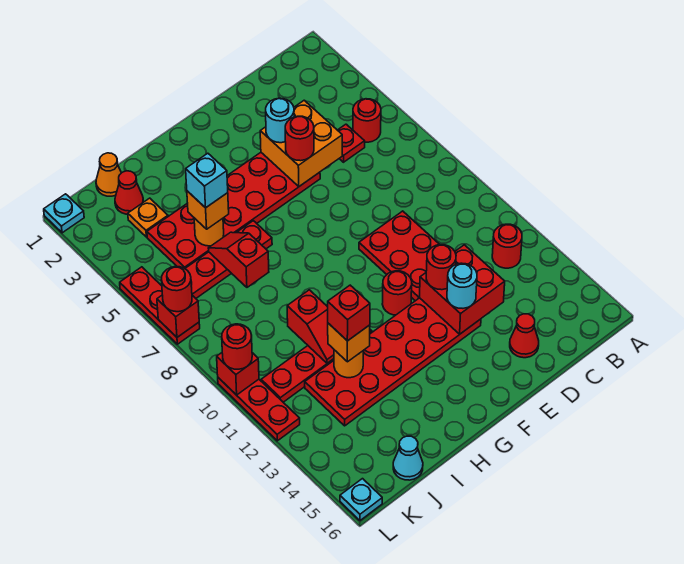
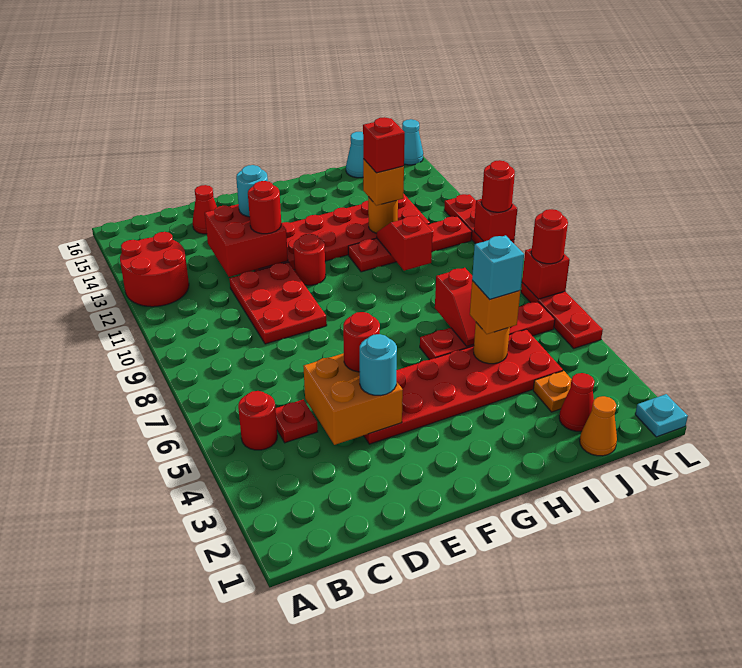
red 1x1 round brick [492,224,522,268] -> red 2x2 round brick [120,232,189,307]
cyan 1x1 plate [340,479,382,521] -> cyan 1x1 cone [402,119,423,165]

